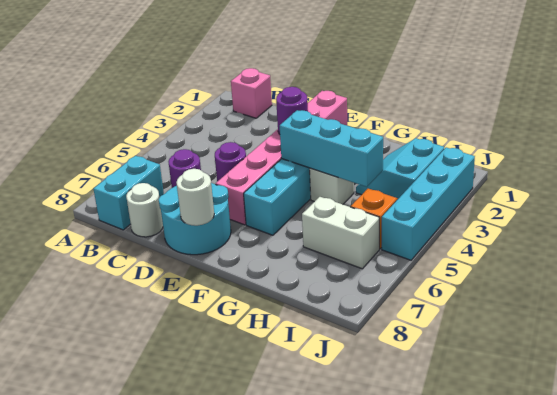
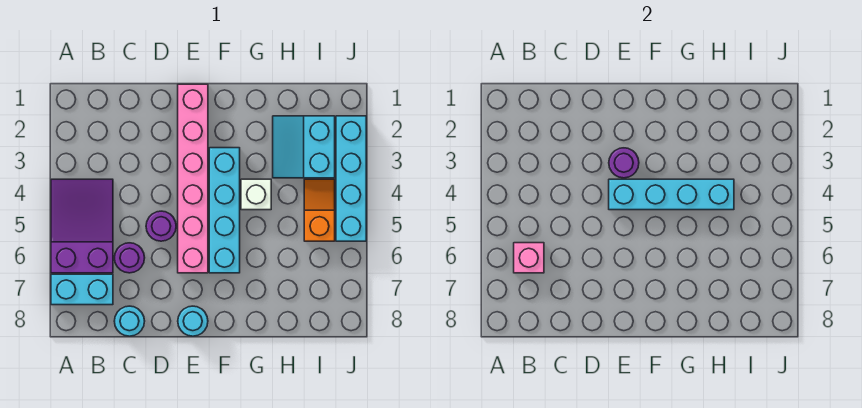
none -> purple 2x3 slope [51,179,113,273]
pink 1x1 brick [231,68,272,118] -> pink 1x1 brick moved to [514,243,544,273]
cyan 1x2 brick [94,156,164,230] -> cyan 1x2 brick turned to [51,274,113,305]
white 1x1 round brick [126,183,163,237] -> cyan 1x1 round brick [114,306,145,336]
cyan 2x2 round brick [159,183,231,255] -> cyan 1x1 round brick [178,306,208,336]
white 1x1 round brick [176,169,214,226] -> none
cyan 1x3 brick [280,110,383,187] -> cyan 1x4 brick [609,179,734,210]
white 1x2 brick [302,197,379,269] -> none

